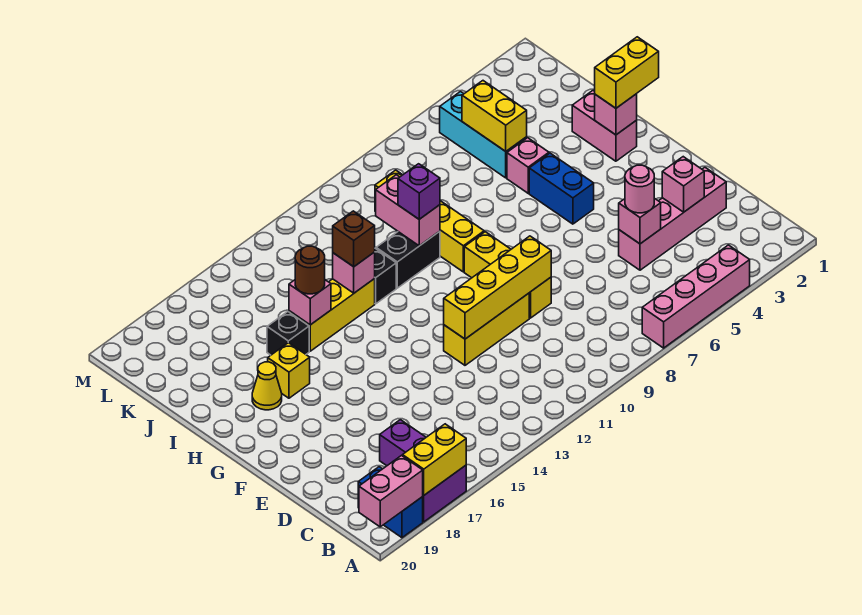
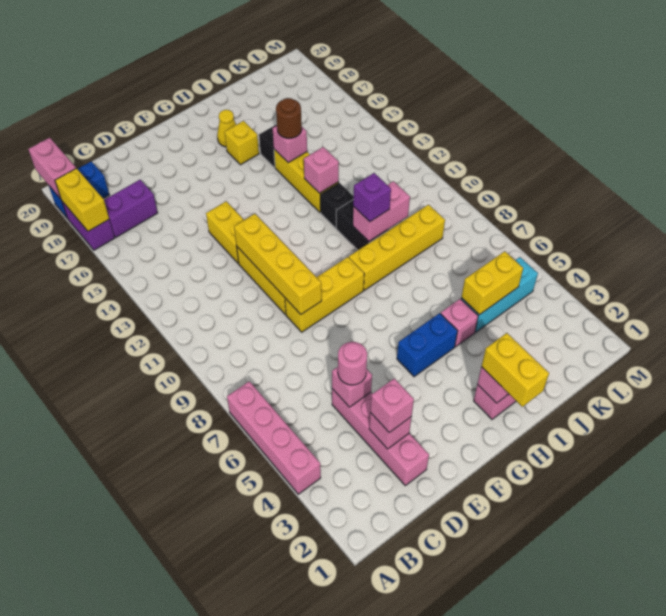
none -> pink 1x1 brick [370,378,414,433]
none -> yellow 1x2 brick [206,201,244,263]
brown 1x1 brick [333,211,375,267] -> none

